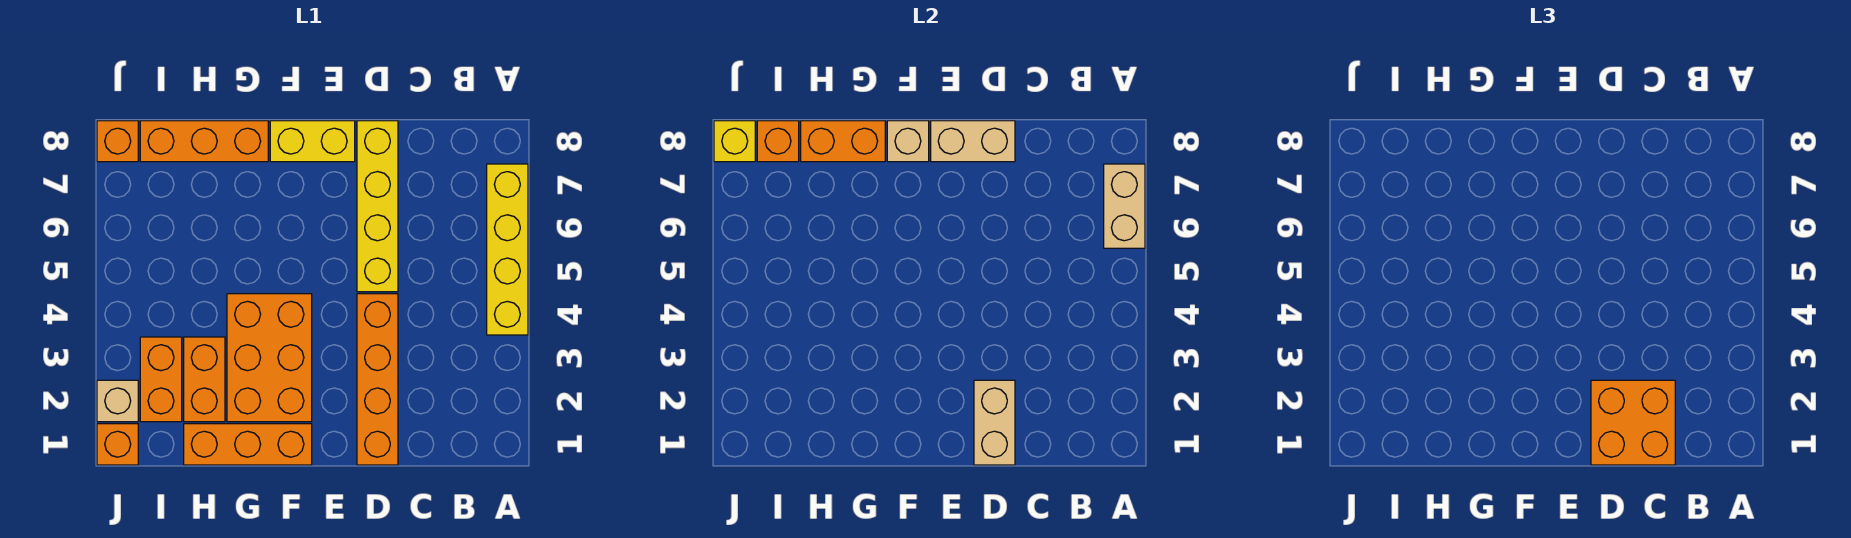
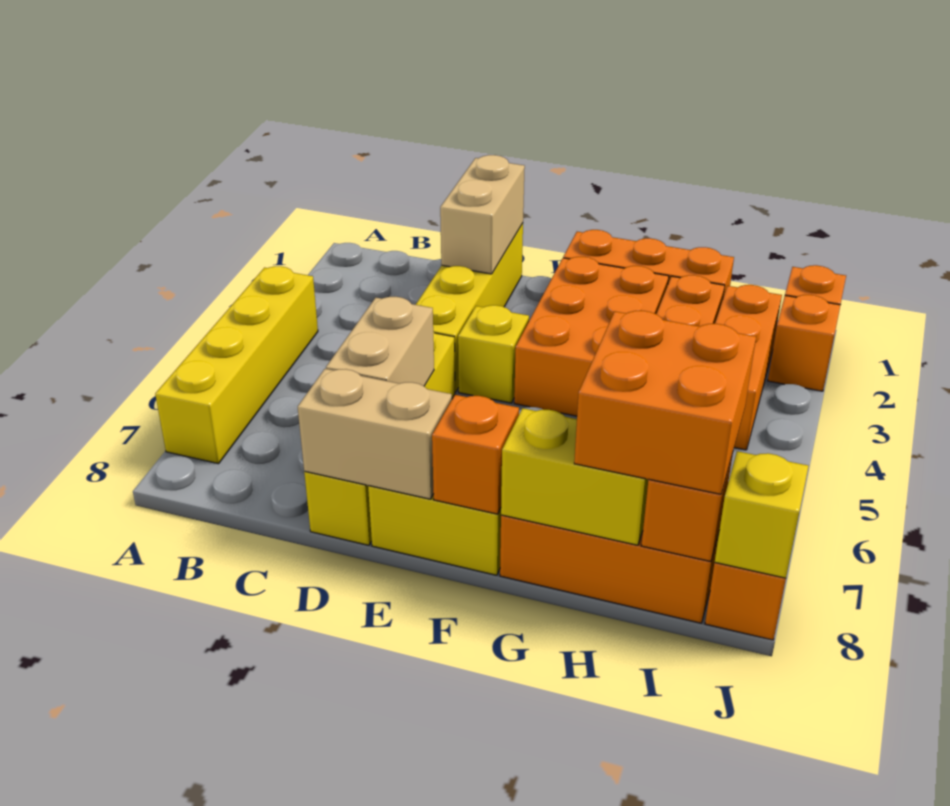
tan 1x2 brick [1104,164,1145,248] -> tan 1x2 brick moved to [326,297,434,386]
orange 2x2 brick [1591,380,1675,465] -> orange 2x2 brick moved to [574,311,756,494]
orange 1x4 brick [357,294,398,465] -> yellow 1x4 brick [416,223,523,392]
none -> yellow 1x1 brick [458,305,529,403]
tan 1x1 brick [887,121,929,162] -> orange 1x1 brick [432,395,519,514]
orange 1x2 brick [801,121,885,162] -> yellow 1x2 brick [501,408,649,545]
orange 1x2 brick [140,337,182,422] -> orange 1x3 brick [715,285,782,450]
tan 1x1 brick [97,380,138,422] -> orange 1x1 brick [768,295,840,391]

